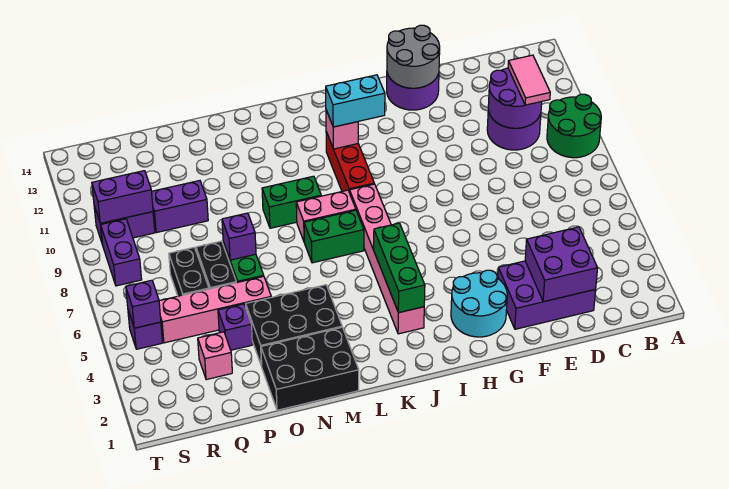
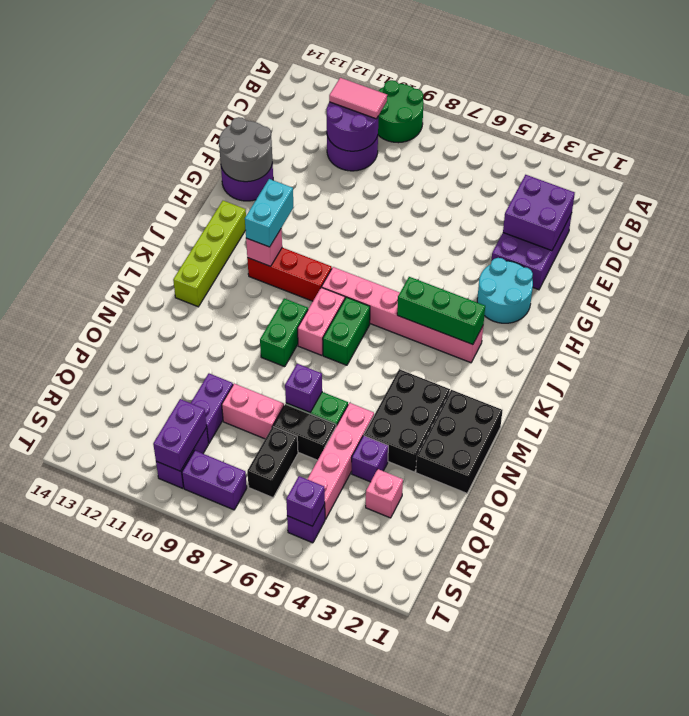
none -> lime 1x4 brick [173,201,246,307]
none -> pink 1x2 brick [222,384,284,439]
black 1x2 brick [169,247,209,296] -> black 1x2 brick turned to [247,427,298,498]

